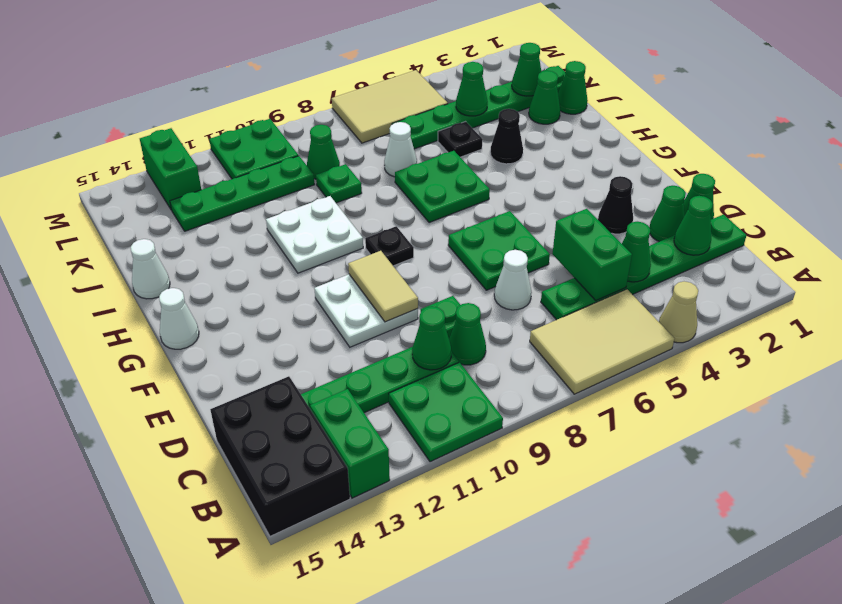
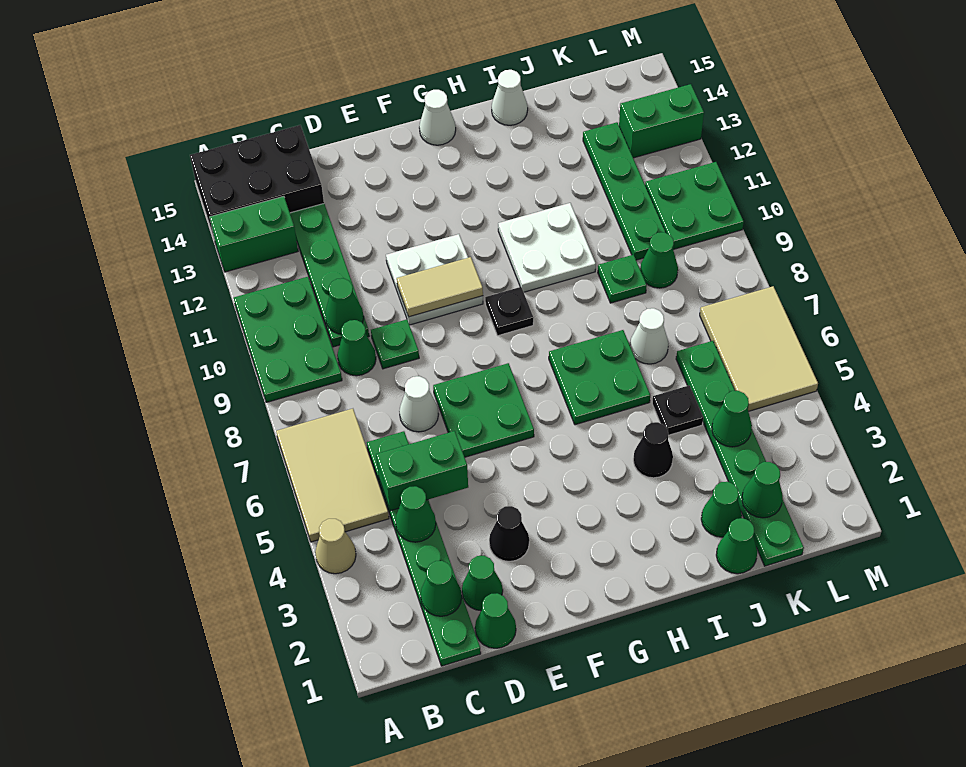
green 2x2 plate [389,362,503,462] -> green 2x3 plate [234,277,342,403]

